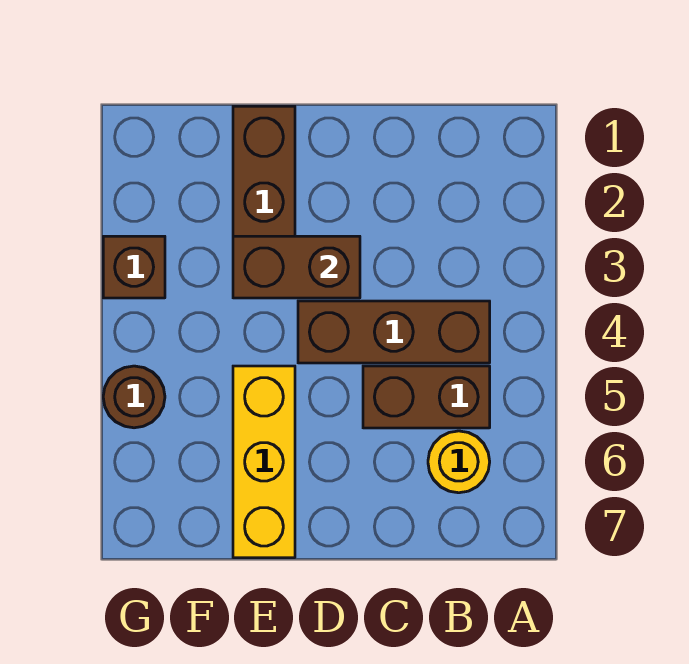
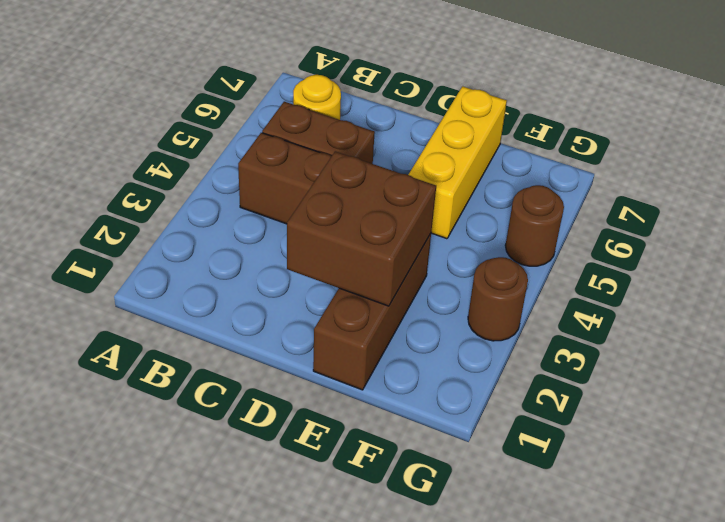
brown 1x2 brick [233,236,360,298] -> brown 2x2 brick [287,151,436,306]
brown 1x1 brick [103,236,165,298] -> brown 1x1 round brick [468,257,528,341]

